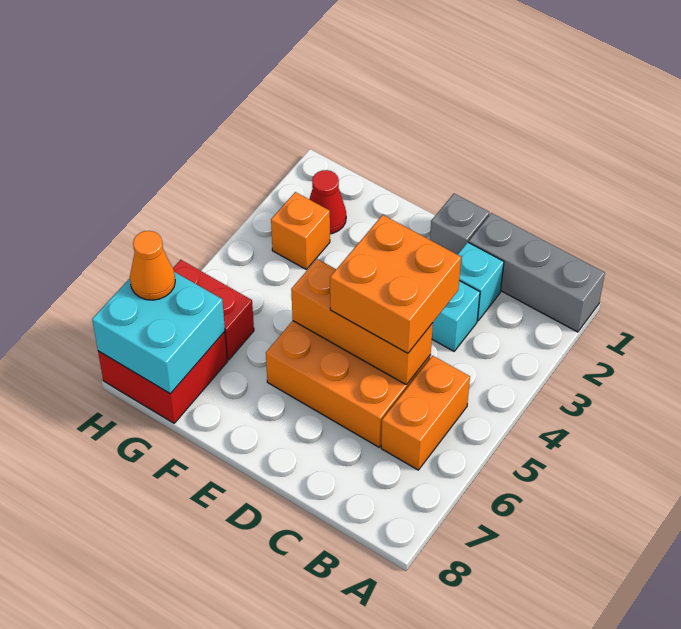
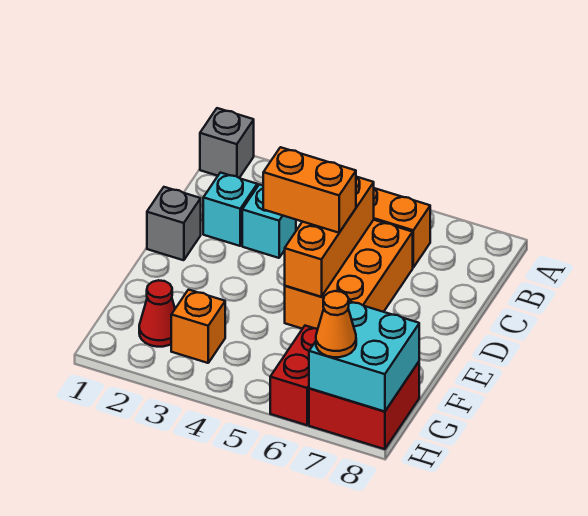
grey 1x3 brick [469,213,605,332] -> grey 1x1 brick [200,108,254,178]
orange 2x2 brick [330,215,461,353] -> orange 1x2 brick [263,147,356,233]

